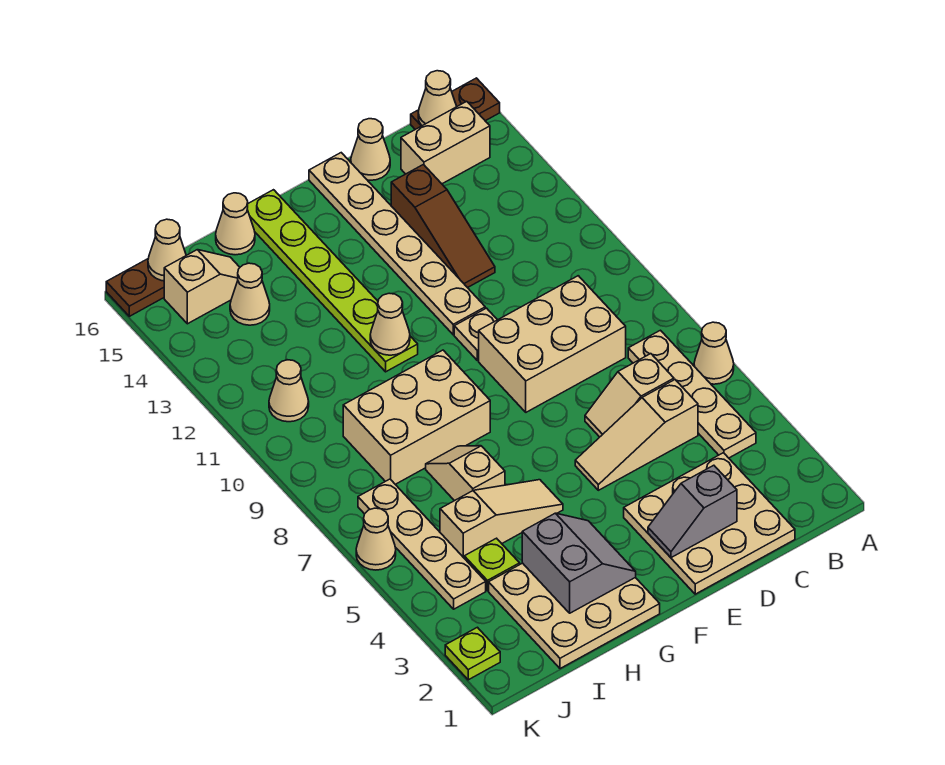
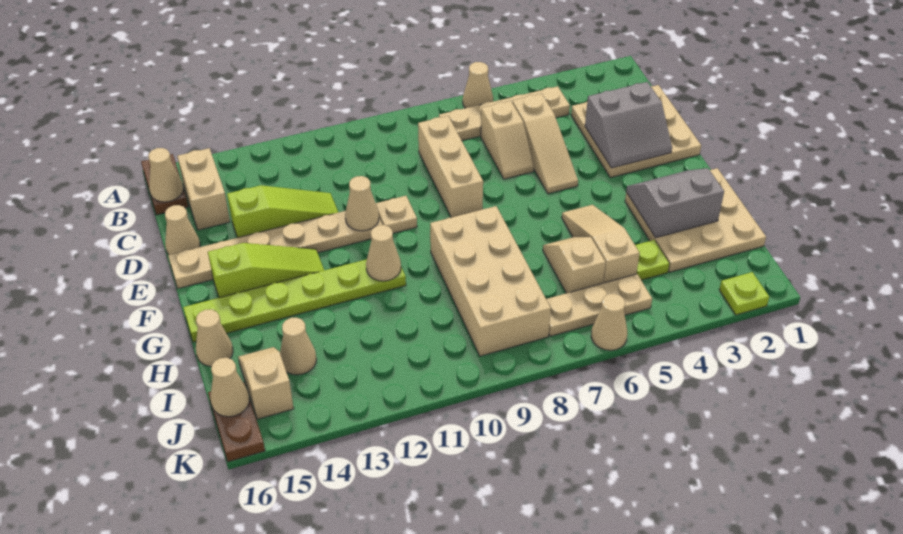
tan 2x3 brick [479,276,626,412] -> tan 1x3 brick [418,116,483,217]
grey 1x2 slope [648,465,737,558] -> grey 2x2 slope [585,82,672,168]
brown 1x3 slope [391,165,495,288] -> lime 1x3 slope [227,185,339,238]
none -> lime 1x3 slope [208,243,324,298]
tan 2x3 brick [343,350,490,484] -> tan 2x4 brick [430,206,551,356]
tan 1x2 slope [426,446,505,501] -> tan 1x2 slope turned to [543,237,606,293]
tan 1x4 plate [358,479,486,609] -> tan 1x3 plate [546,274,652,336]
tan 1x1 cone [269,360,309,422] -> tan 1x1 cone moved to [345,176,379,231]

